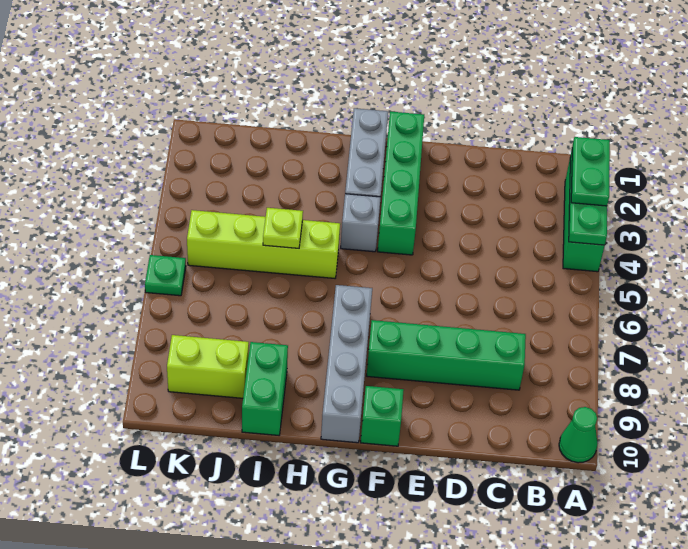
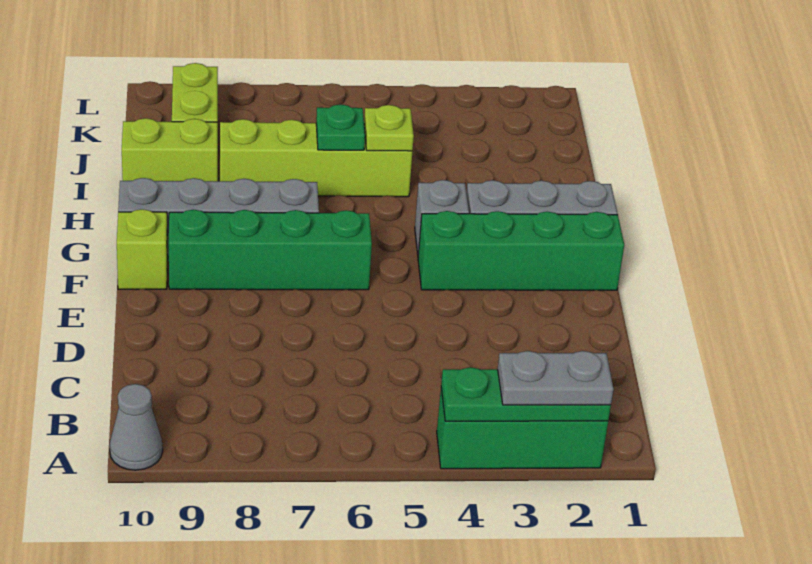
green 1x2 plate [571,137,610,206] -> grey 1x2 plate [498,351,614,405]
green 1x1 cone [559,407,598,463] -> grey 1x1 cone [110,384,163,470]
green 1x4 brick [367,320,526,390] -> green 1x4 brick turned to [169,210,372,290]
green 1x1 brick [361,386,404,446] -> lime 1x1 brick [117,209,168,289]
lime 1x4 brick [187,210,340,278] -> lime 1x4 brick turned to [220,119,412,197]
green 1x2 brick [242,342,288,435] -> lime 1x2 brick [122,118,218,181]
green 1x1 plate [145,255,186,296] -> green 1x1 plate moved to [316,104,365,150]

